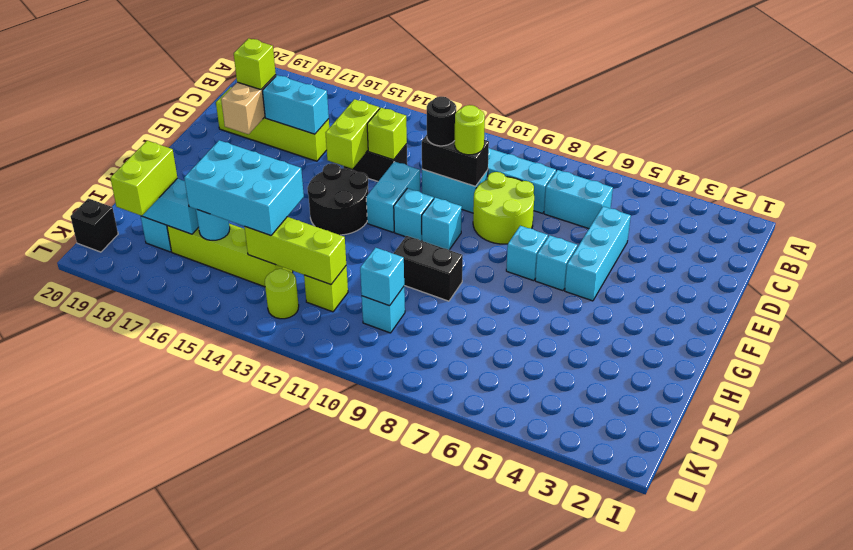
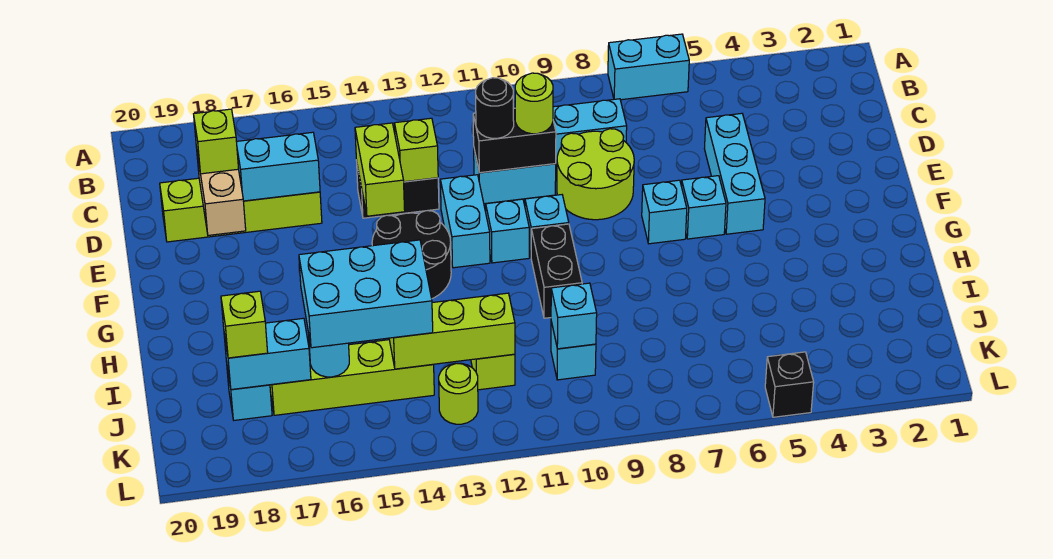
cyan 1x2 brick [544,170,613,229] -> cyan 1x2 brick moved to [608,34,689,100]
black 1x2 brick [393,236,463,301] -> black 1x2 brick turned to [531,224,582,318]
lime 1x2 brick [110,141,177,216] -> lime 1x1 brick [221,291,268,358]
black 1x1 brick [71,198,118,252] -> black 1x1 brick moved to [765,352,814,417]

